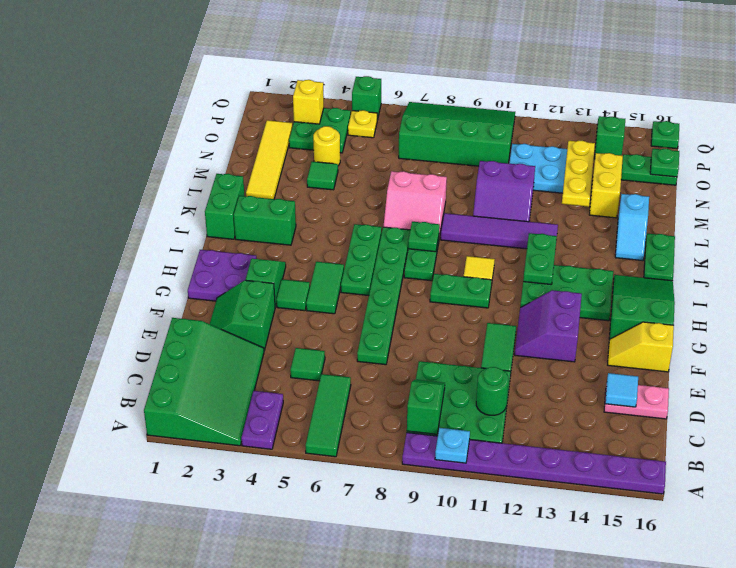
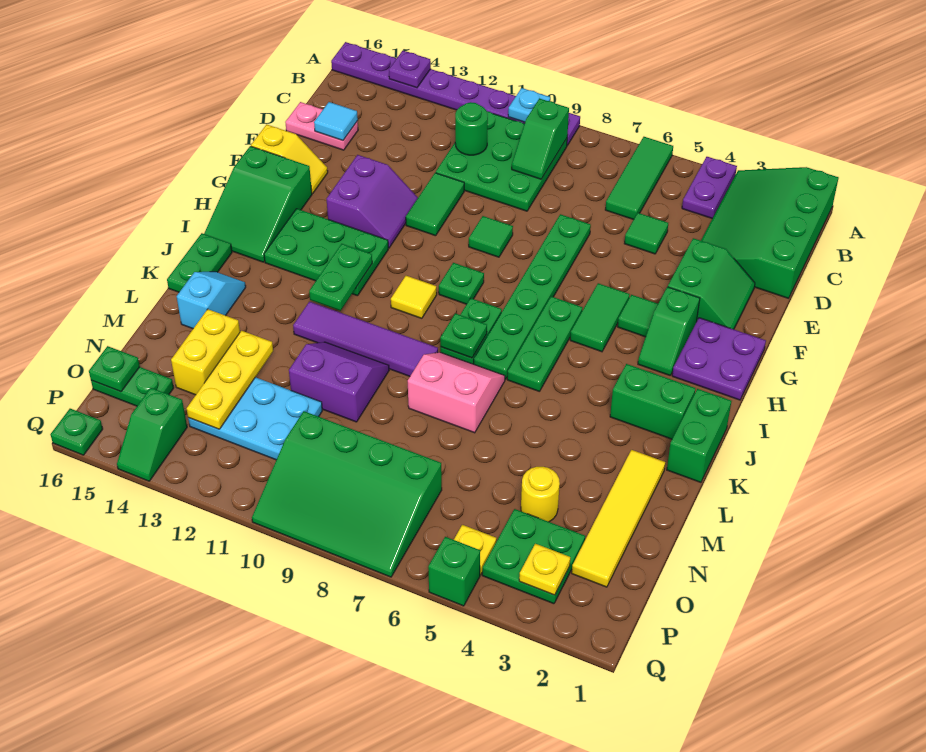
none -> purple 1x1 plate [389,51,431,88]
green 1x2 plate [430,274,492,308] -> green 1x1 plate [439,263,484,304]
green 1x1 tile [307,162,338,190] -> green 1x1 tile moved to [469,216,513,257]
yellow 1x1 brick [293,80,324,124] -> yellow 1x1 plate [519,544,570,595]

